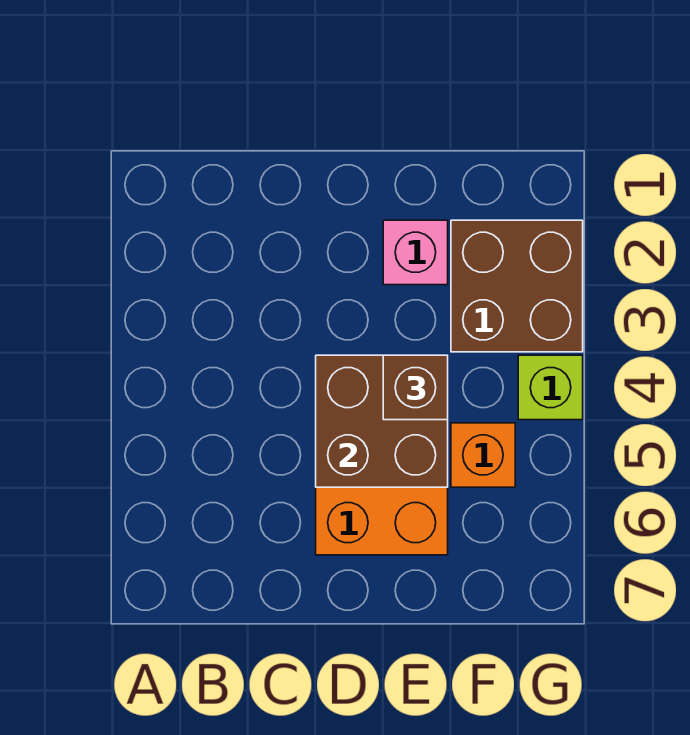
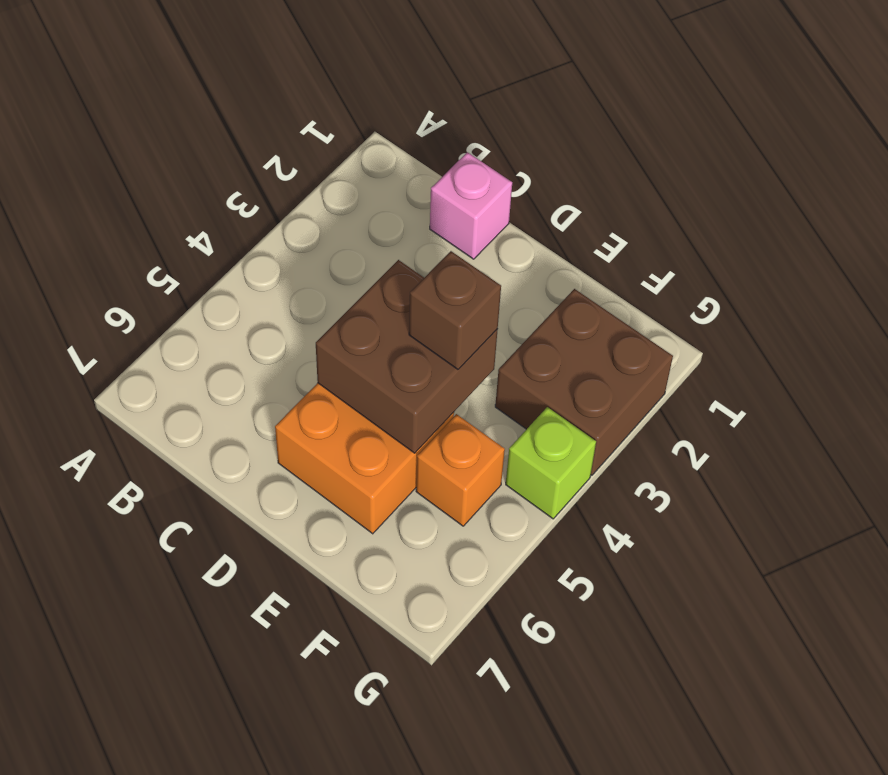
pink 1x1 brick [383,220,448,285] -> pink 1x1 brick moved to [430,152,512,259]

